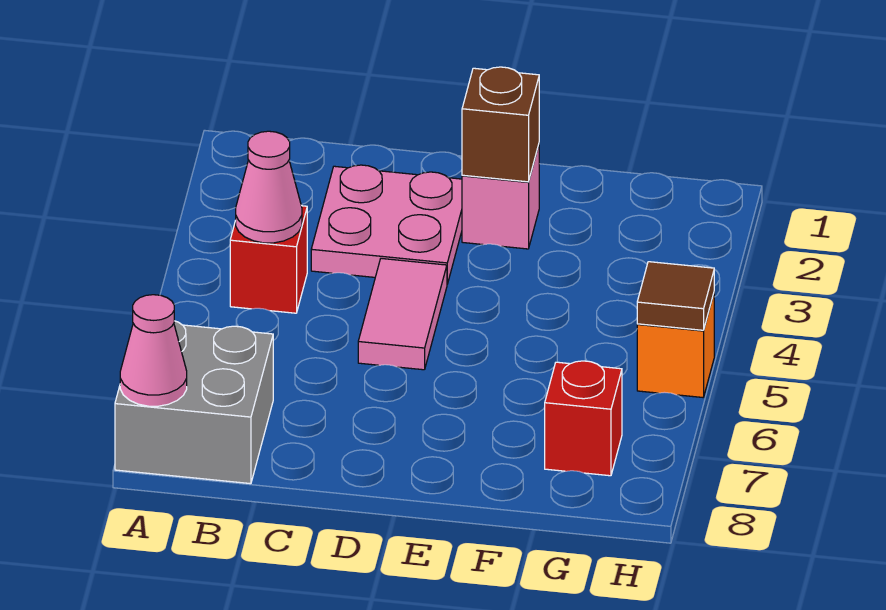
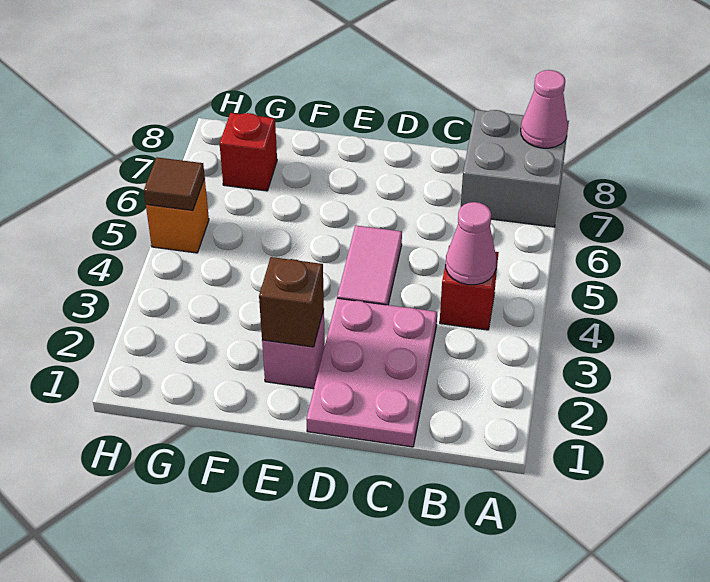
pink 2x2 plate [311,165,462,284] -> pink 2x3 plate [306,298,437,447]

